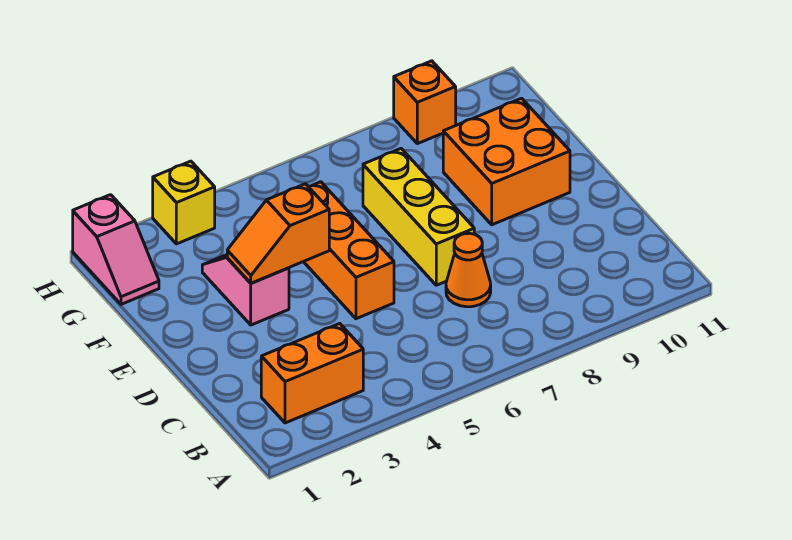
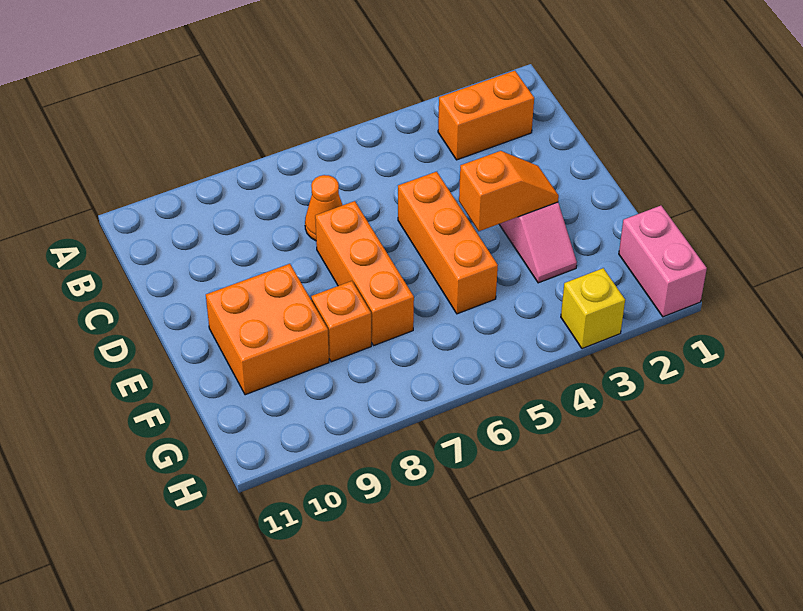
yellow 1x3 brick [363,149,474,285] -> orange 1x3 brick [315,201,414,345]
pink 1x2 slope [73,195,159,304] -> pink 1x2 brick [619,206,707,317]
orange 1x1 brick [394,61,456,144] -> orange 1x1 brick moved to [311,281,371,362]

